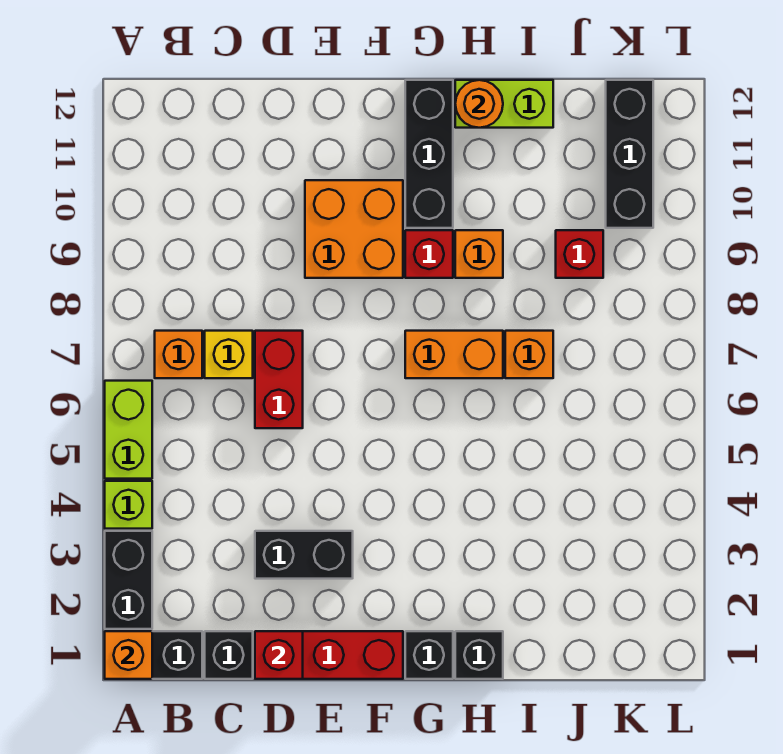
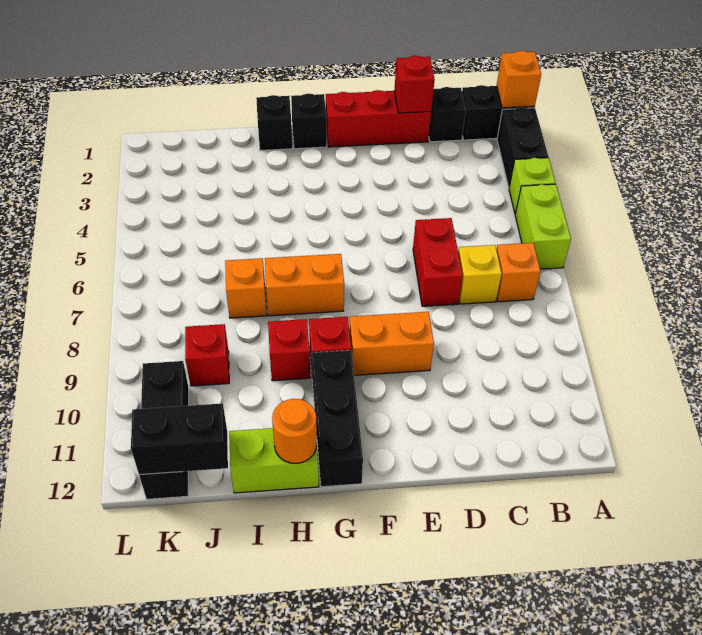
black 1x2 brick [255,531,353,579] -> black 1x2 brick moved to [131,403,228,475]
orange 2x2 brick [305,180,403,278] -> orange 1x2 brick [349,312,434,375]
orange 1x1 brick [455,230,503,278] -> red 1x1 brick [268,319,310,381]

